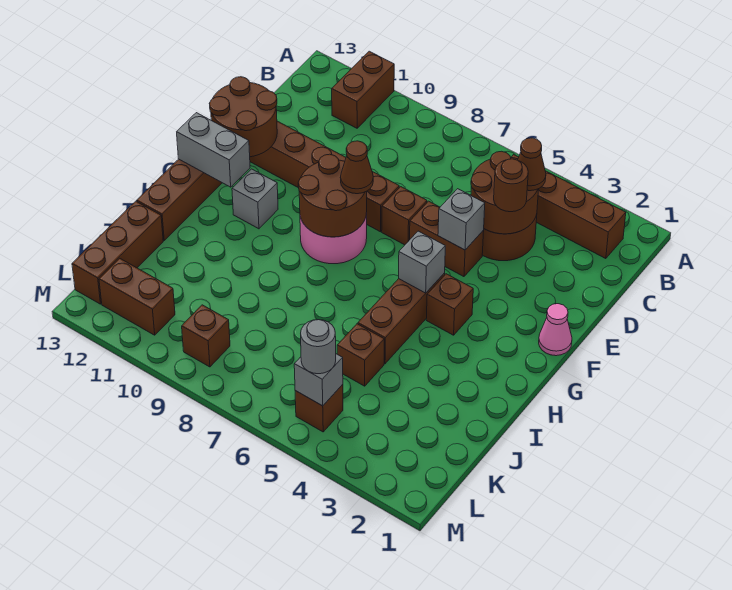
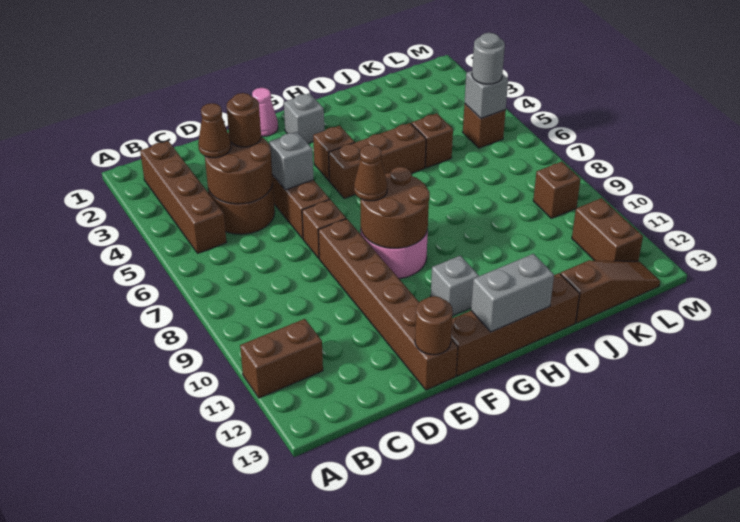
brown 2x2 round brick [209,77,277,157] -> brown 1x1 round brick [415,296,453,355]
grey 1x1 brick [399,231,445,293] -> grey 1x1 brick moved to [284,93,324,143]
grey 1x2 brick [177,113,250,187] -> grey 1x2 brick turned to [471,254,554,332]
brown 1x3 brick [72,201,163,304] -> brown 1x3 slope [561,260,660,323]

